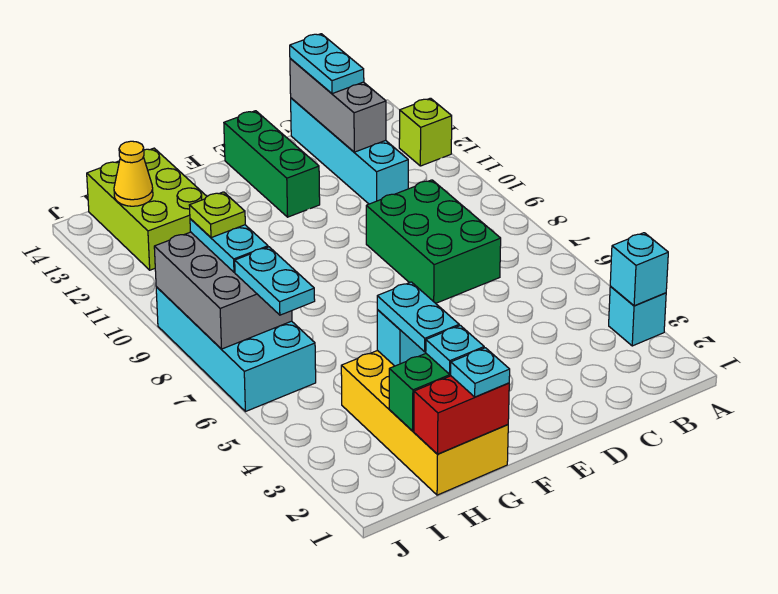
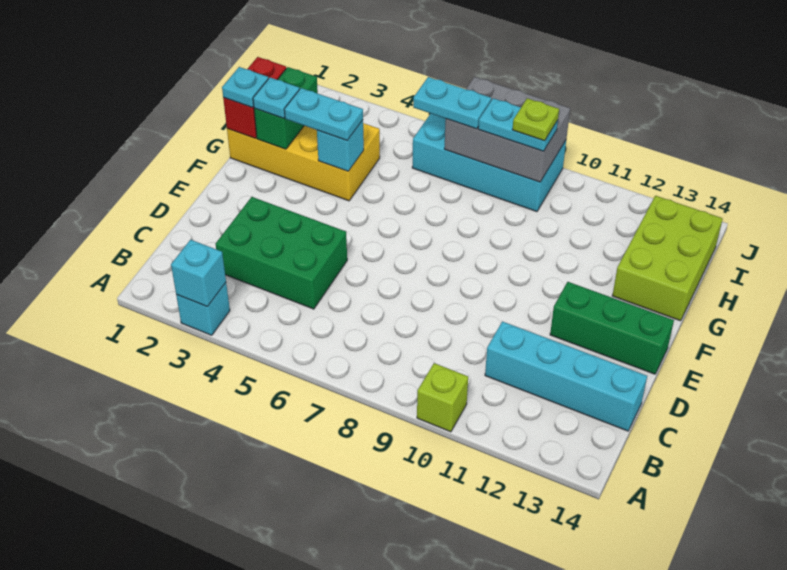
lime 1x1 brick [399,98,452,166] -> lime 1x1 brick moved to [417,363,468,432]
green 2x3 brick [366,180,501,303] -> green 2x3 brick moved to [216,197,347,309]
grey 1x3 brick [290,58,386,152] -> none
cyan 1x2 plate [290,34,364,94] -> none
lime 2x3 brick [87,148,207,270] -> lime 2x3 brick turned to [612,196,723,321]
yellow 1x1 cone [114,141,153,206] -> none

